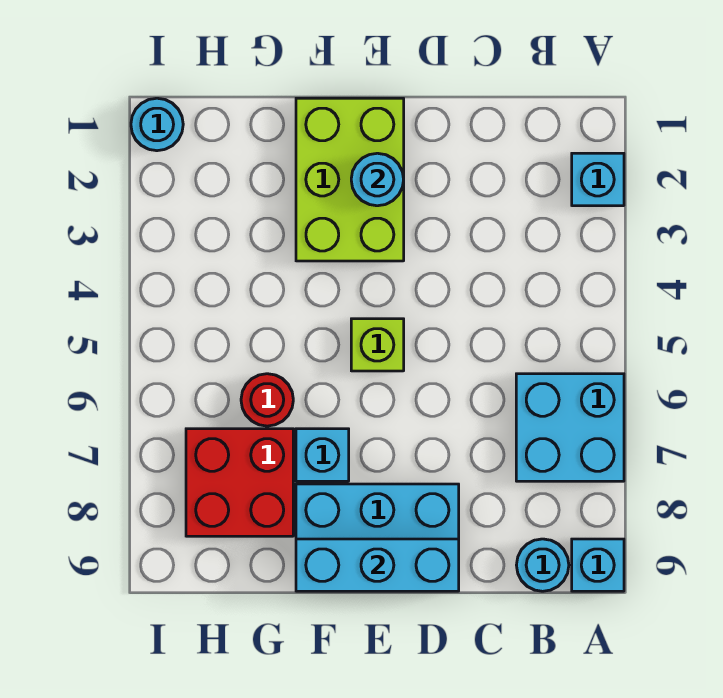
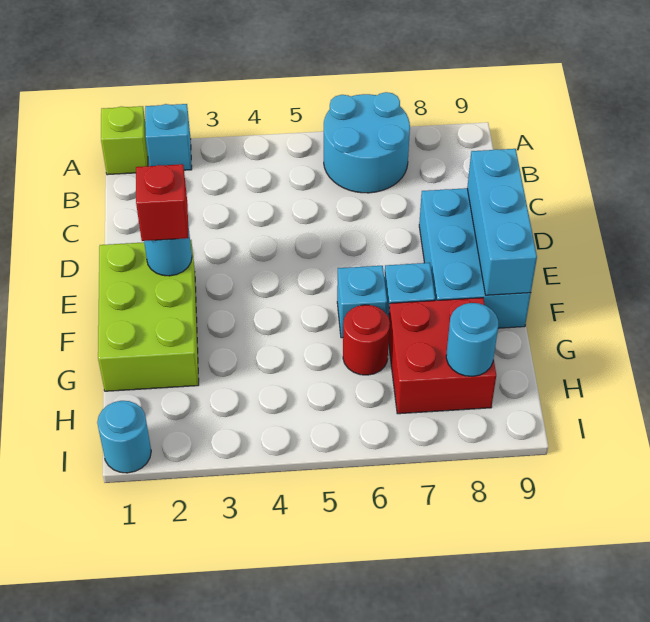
cyan 2x2 brick [516,374,624,481] -> cyan 2x2 round brick [324,92,410,193]
cyan 1x1 brick [572,539,624,591] -> cyan 1x1 brick moved to [337,266,387,338]
cyan 1x1 round brick [517,539,569,591] -> cyan 1x1 round brick moved to [446,303,498,376]
lime 2x3 brick [296,98,404,261] -> lime 2x3 brick turned to [98,240,199,391]
none -> red 1x1 brick [136,164,189,241]
lime 1x1 brick [351,319,404,371] -> lime 1x1 brick moved to [101,106,148,175]

